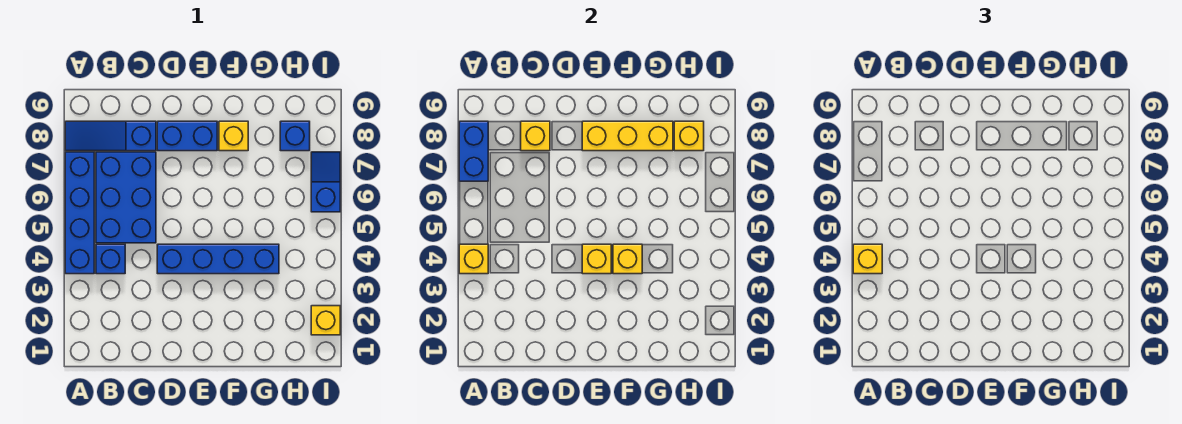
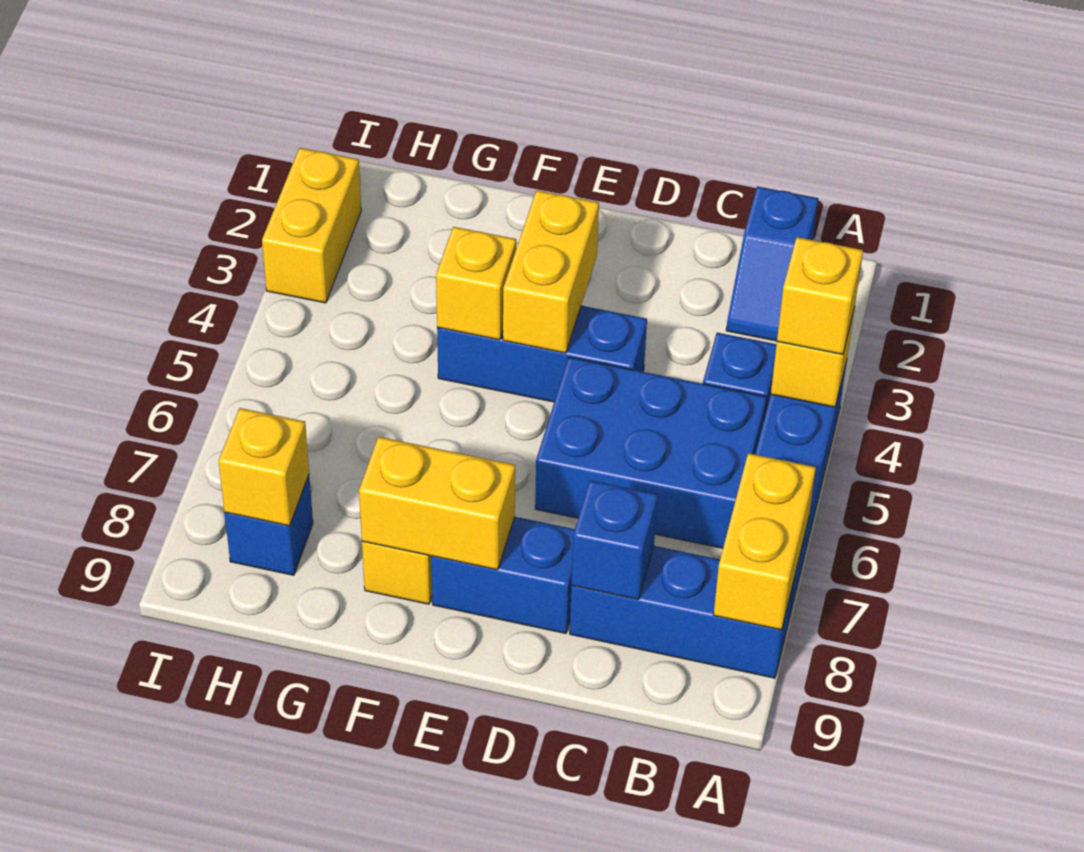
blue 1x2 brick [459,121,488,181] -> yellow 1x2 brick [714,453,816,630]
blue 1x3 slope [65,121,156,151] -> blue 1x3 brick [570,546,795,678]
blue 2x3 brick [96,152,156,243] -> blue 2x3 brick turned to [535,357,767,548]
yellow 1x1 brick [521,121,550,151] -> blue 1x1 brick [571,480,658,600]
blue 1x4 brick [157,244,279,274] -> blue 1x3 brick [437,306,647,402]
yellow 1x1 brick [582,244,611,274] -> yellow 1x2 brick [503,190,599,353]
yellow 1x3 brick [582,121,673,151] -> yellow 1x2 brick [359,437,515,570]
yellow 1x1 brick [311,306,340,335] -> yellow 1x2 brick [262,148,361,303]
blue 1x2 slope [311,152,340,212] -> blue 1x2 slope moved to [726,186,818,341]

